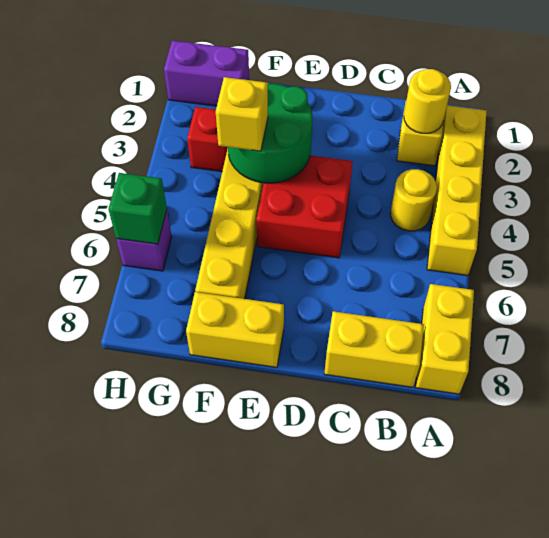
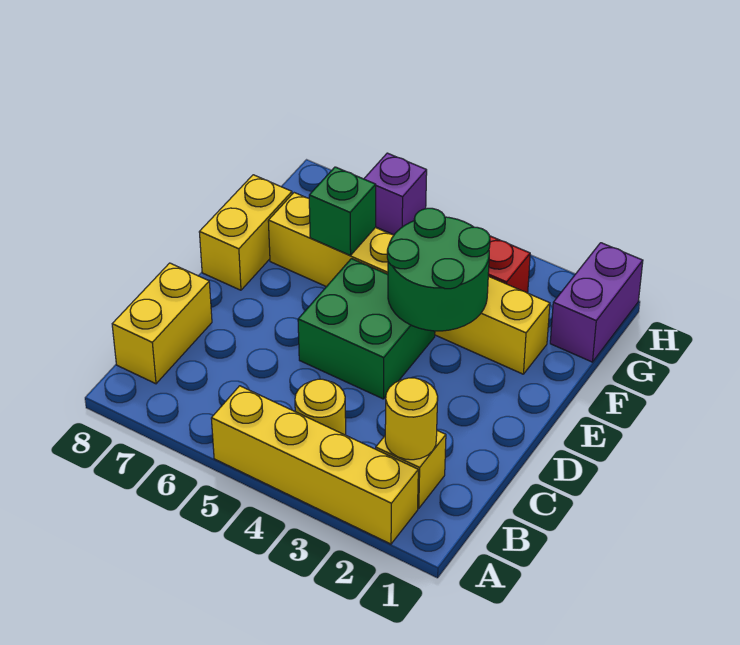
yellow 1x2 brick [415,284,474,394] -> none
red 2x2 brick [256,155,353,258] -> green 2x2 brick [298,259,435,399]
yellow 1x1 brick [216,77,268,151] -> none
green 1x1 brick [108,173,167,244] -> green 1x1 brick moved to [309,167,376,255]

